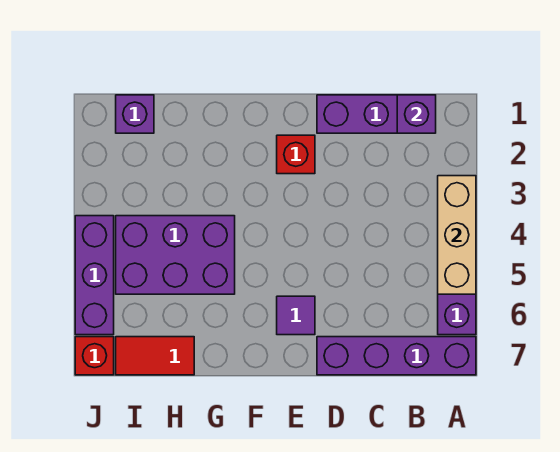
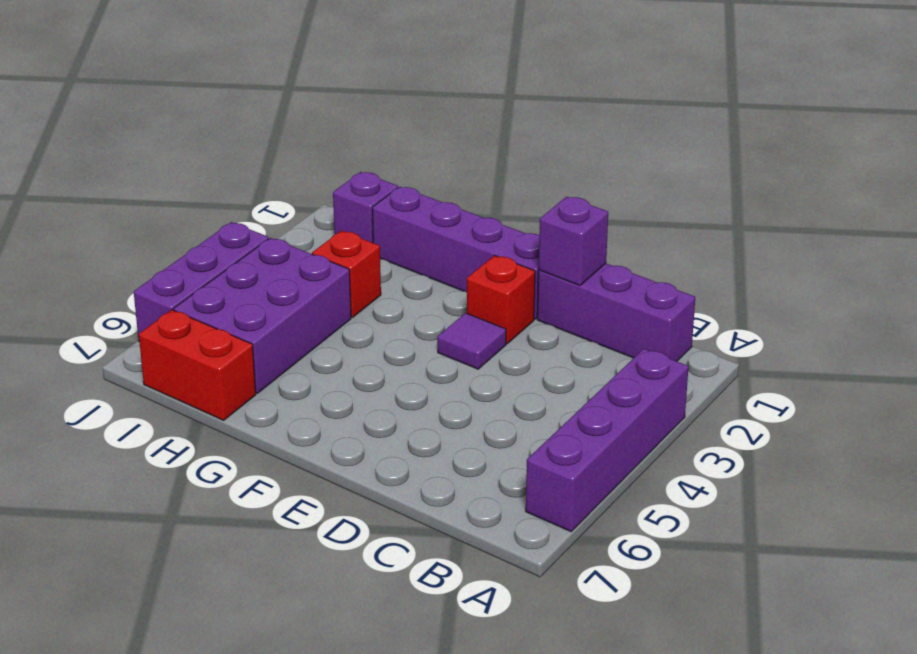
tan 1x3 brick [438,176,476,294] -> none
purple 1x4 brick [317,337,476,375] -> purple 1x4 brick moved to [372,187,539,319]
purple 1x1 brick [397,95,436,133] -> purple 1x1 brick moved to [539,197,608,285]
purple 1x1 tile [277,296,315,335] -> purple 1x1 tile moved to [437,313,506,369]
purple 2x3 brick [116,216,235,294] -> purple 2x3 brick turned to [174,238,351,393]
red 1x2 tile [116,337,194,375] -> red 1x2 brick [139,310,256,420]
red 1x1 brick [75,337,114,375] -> red 1x1 brick moved to [312,231,381,318]

